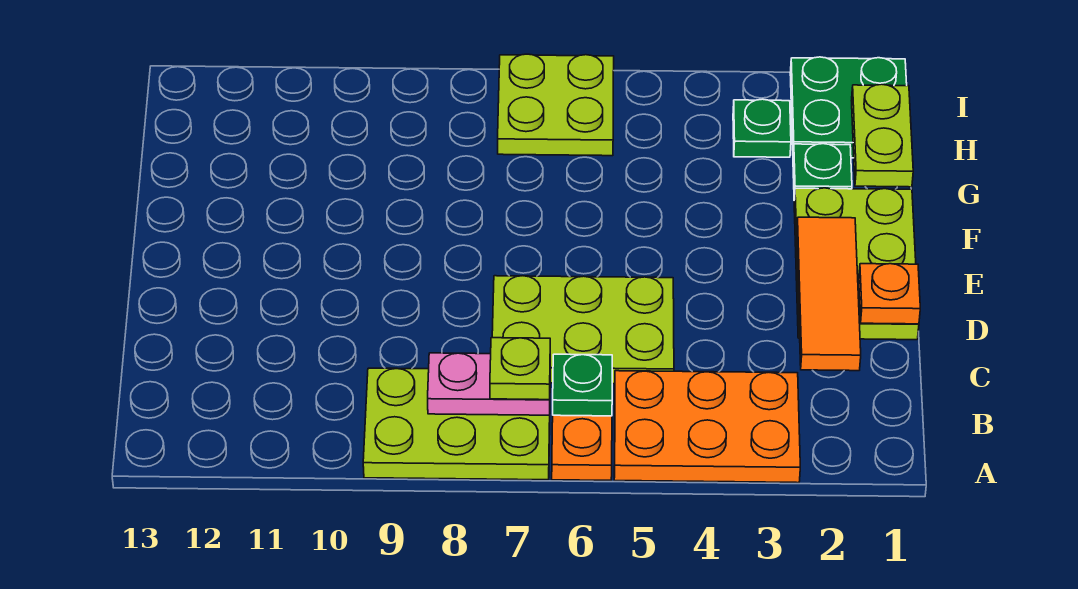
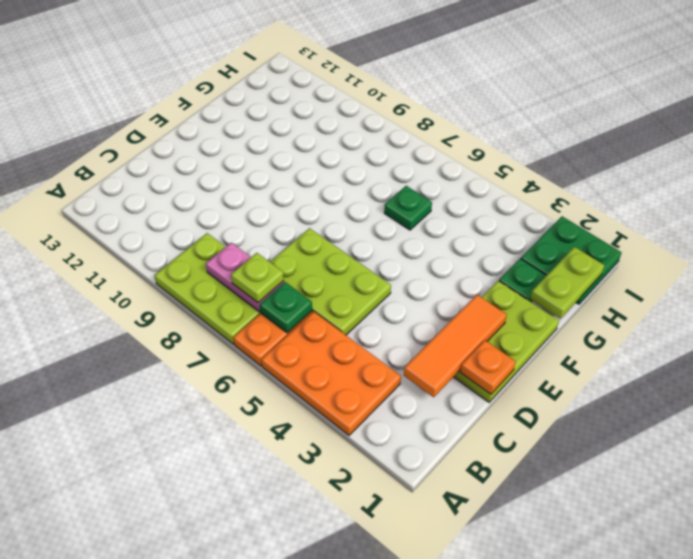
green 1x1 plate [733,99,791,157] -> green 1x1 plate moved to [384,186,432,230]
lime 2x2 plate [498,54,614,156] -> none

